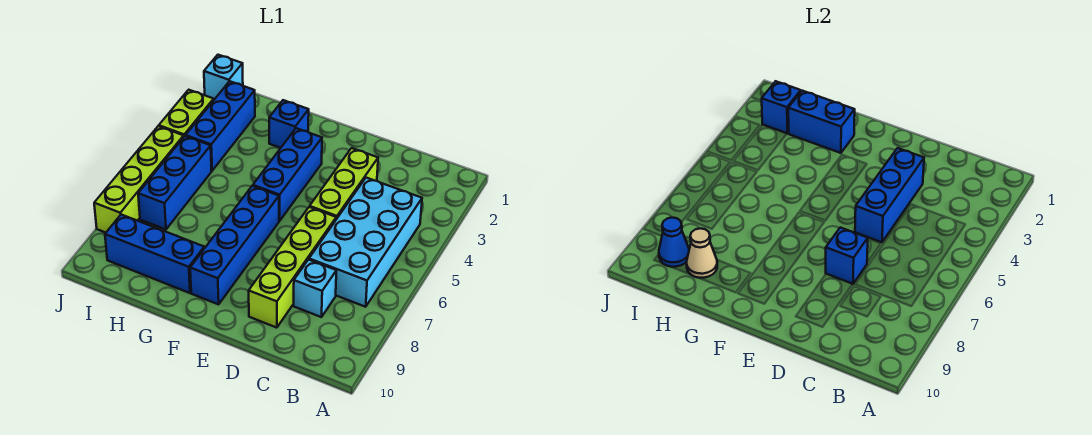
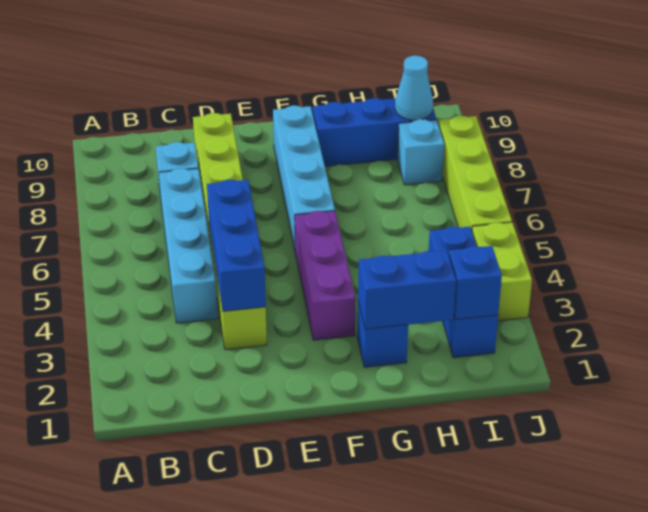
cyan 2x4 brick [309,178,422,307] -> cyan 1x4 brick [159,168,218,323]
blue 1x1 brick [826,227,868,284] -> none
blue 1x3 brick [253,128,322,221] -> purple 1x3 brick [295,211,356,340]
blue 1x4 brick [190,186,279,304] -> cyan 1x4 brick [273,106,335,249]
tan 1x1 cone [687,228,717,278] -> none
blue 1x3 brick [138,136,212,229] -> none
blue 1x1 cone [659,218,689,267] -> cyan 1x1 cone [395,56,433,120]
cyan 1x1 brick [204,55,243,100] -> cyan 1x1 brick moved to [397,119,444,185]

